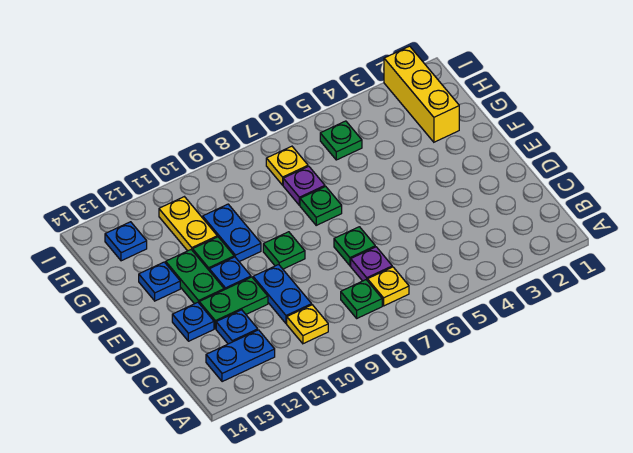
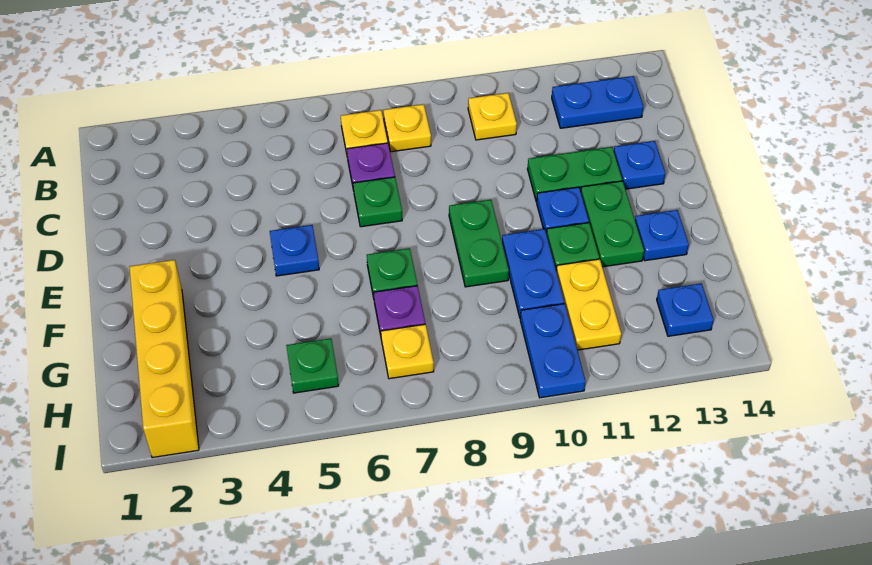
green 1x1 plate [341,280,382,318] -> yellow 1x1 plate [383,104,431,152]
blue 1x2 plate [253,264,312,324] -> blue 1x2 plate moved to [520,304,586,398]
blue 1x1 plate [216,310,258,344] -> blue 1x1 plate moved to [270,225,319,276]
green 1x1 plate [263,232,305,269] -> green 1x2 plate [449,200,509,287]
yellow 1x3 brick [384,46,459,142] -> yellow 1x4 brick [130,260,199,458]

